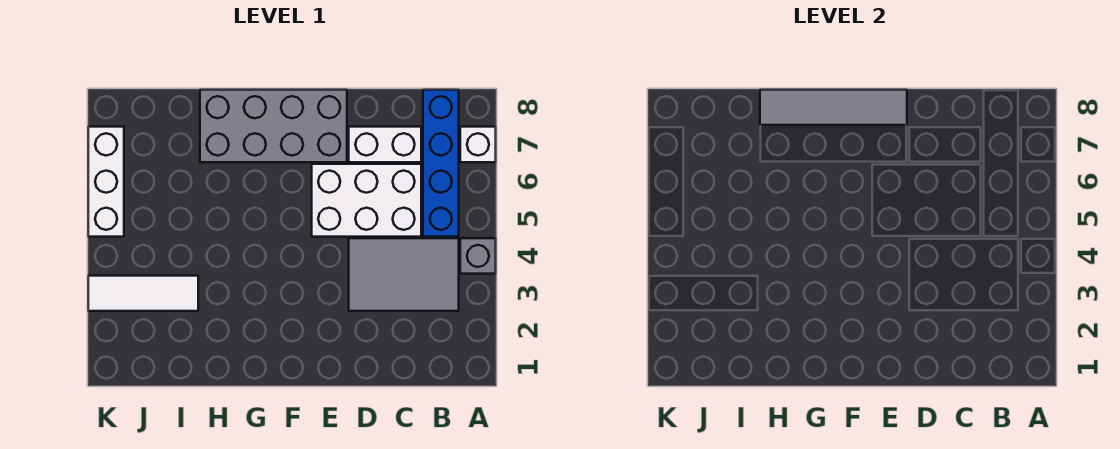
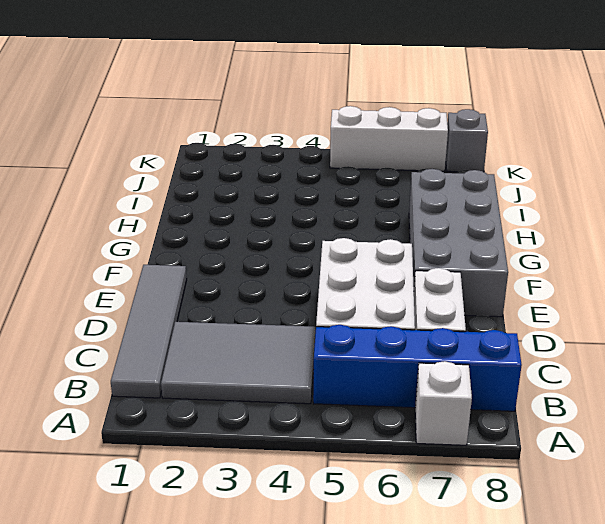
grey 1x1 brick [460,238,496,274] -> grey 1x1 brick moved to [446,109,488,172]
grey 2x3 tile [349,238,459,311] -> grey 2x3 tile turned to [161,322,316,404]
grey 1x4 tile [760,90,907,125] -> grey 1x4 tile moved to [111,265,187,398]
white 1x3 tile [88,276,198,311] -> none

